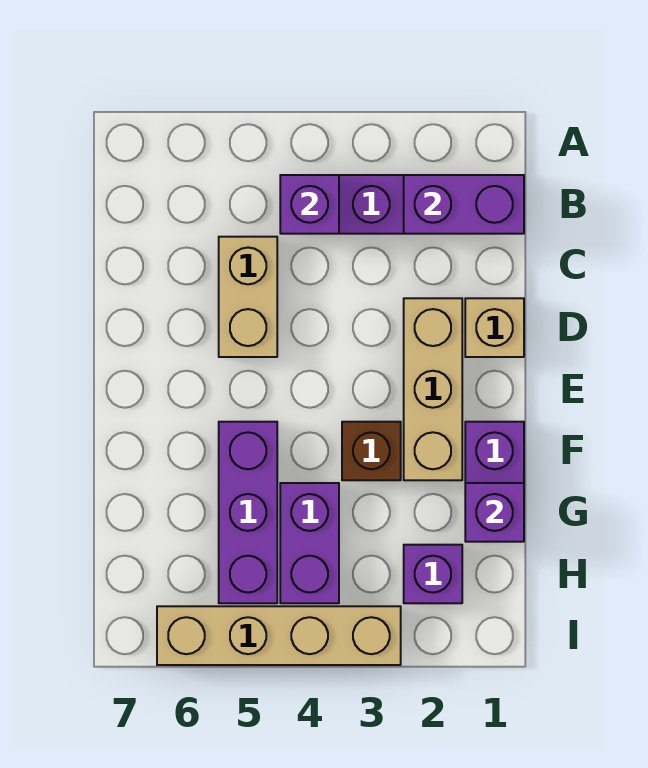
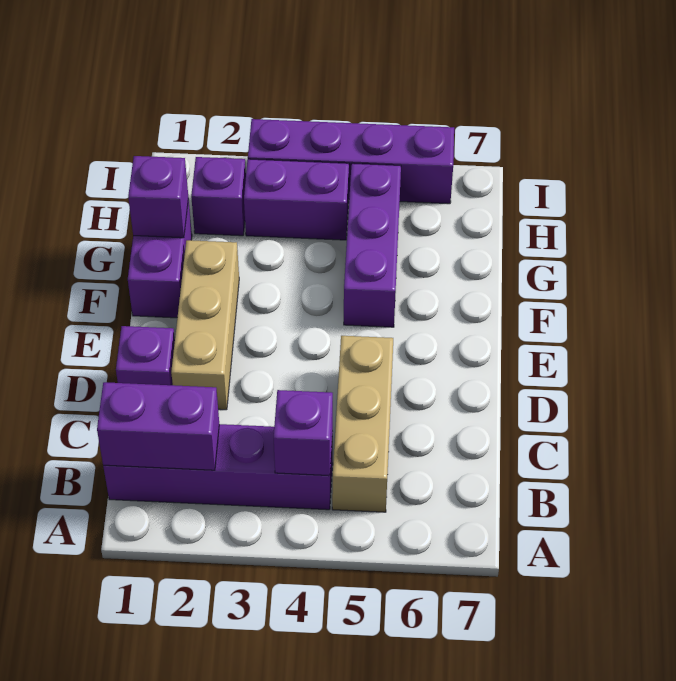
tan 1x2 brick [219,237,277,357] -> tan 1x3 brick [332,336,393,512]
tan 1x1 brick [465,298,524,357] -> purple 1x1 brick [116,326,175,385]
brown 1x1 brick [342,422,401,480] -> none
purple 1x2 brick [280,483,339,603] -> purple 1x2 brick turned to [244,159,349,240]
tan 1x4 brick [157,606,401,665] -> purple 1x4 brick [248,119,454,204]

